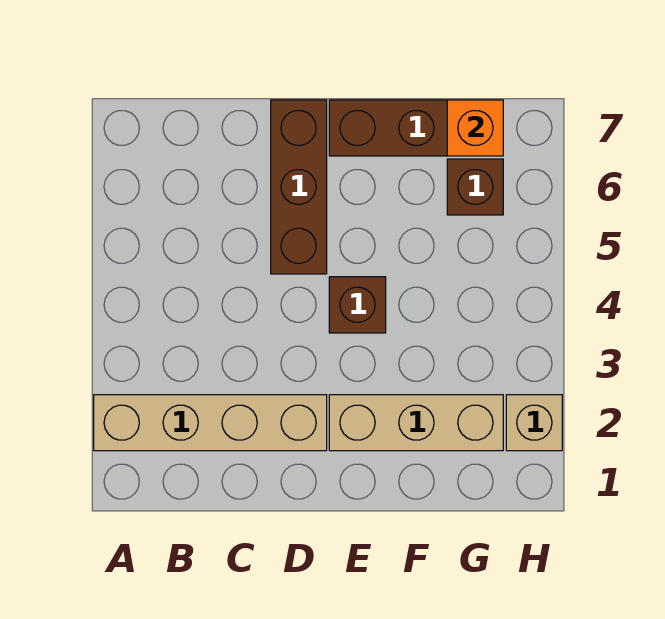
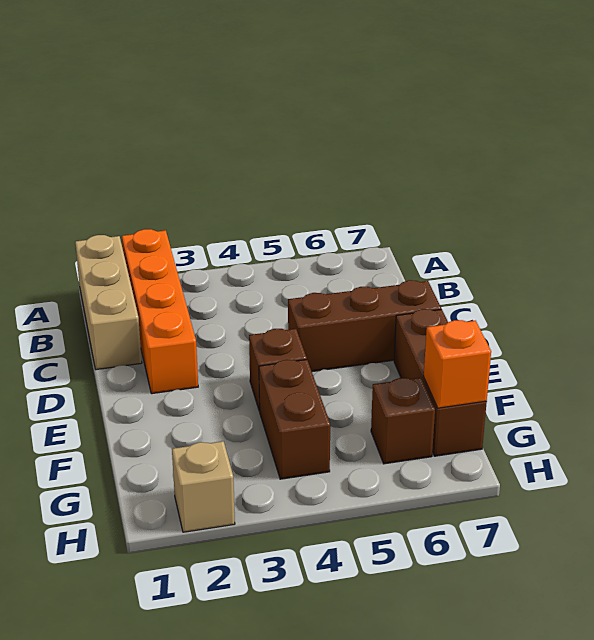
tan 1x4 brick [94,395,327,451] -> orange 1x4 brick [122,229,198,394]
tan 1x3 brick [329,395,503,451] -> tan 1x3 brick moved to [75,235,142,370]
none -> brown 1x2 brick [259,360,330,479]

